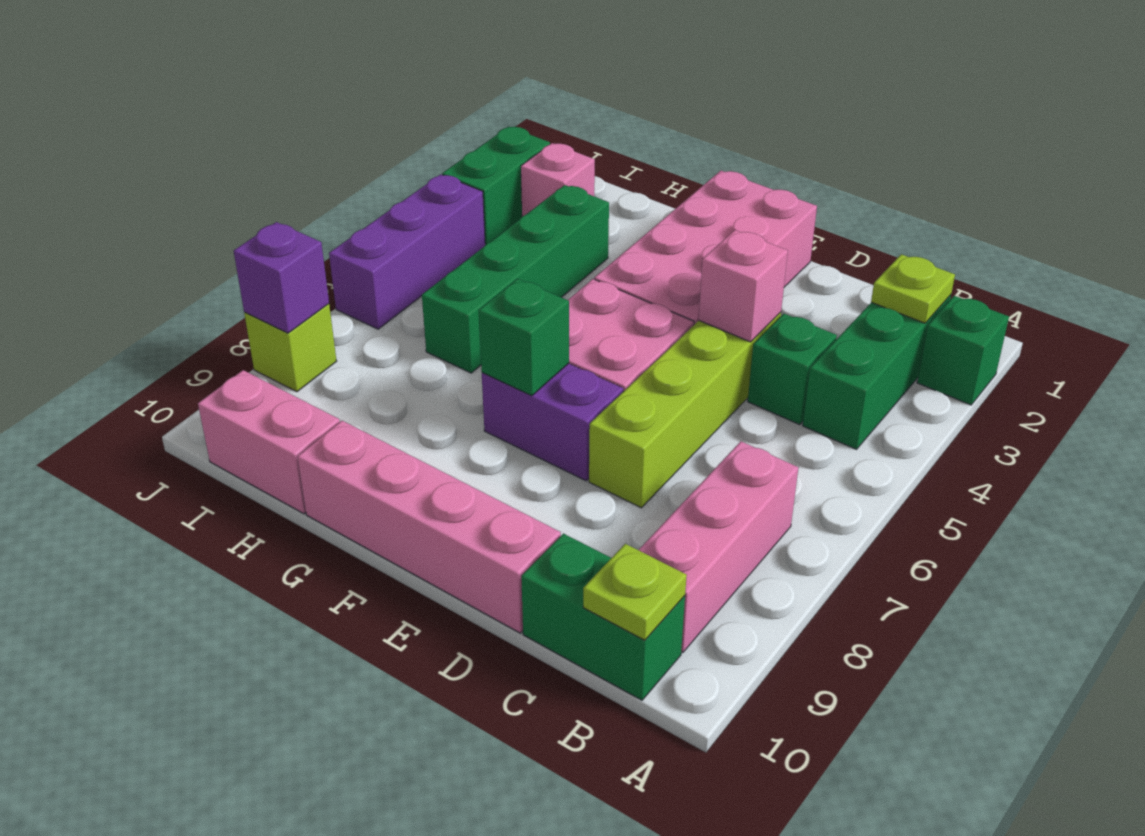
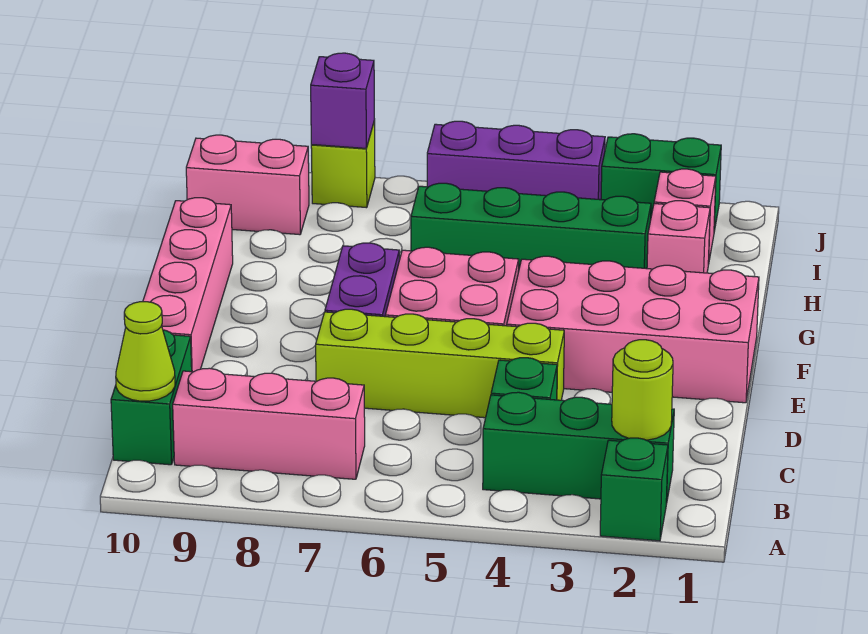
lime 1x1 plate [871,254,955,323] -> lime 1x1 round brick [612,340,673,440]
lime 1x1 plate [583,544,687,640] -> lime 1x1 cone [116,302,175,401]
pink 1x1 brick [699,230,788,342] -> pink 1x1 brick moved to [647,201,710,273]
green 1x1 brick [479,279,569,396] -> none
pink 1x2 brick [198,370,340,514] -> pink 1x2 brick turned to [186,135,309,235]

